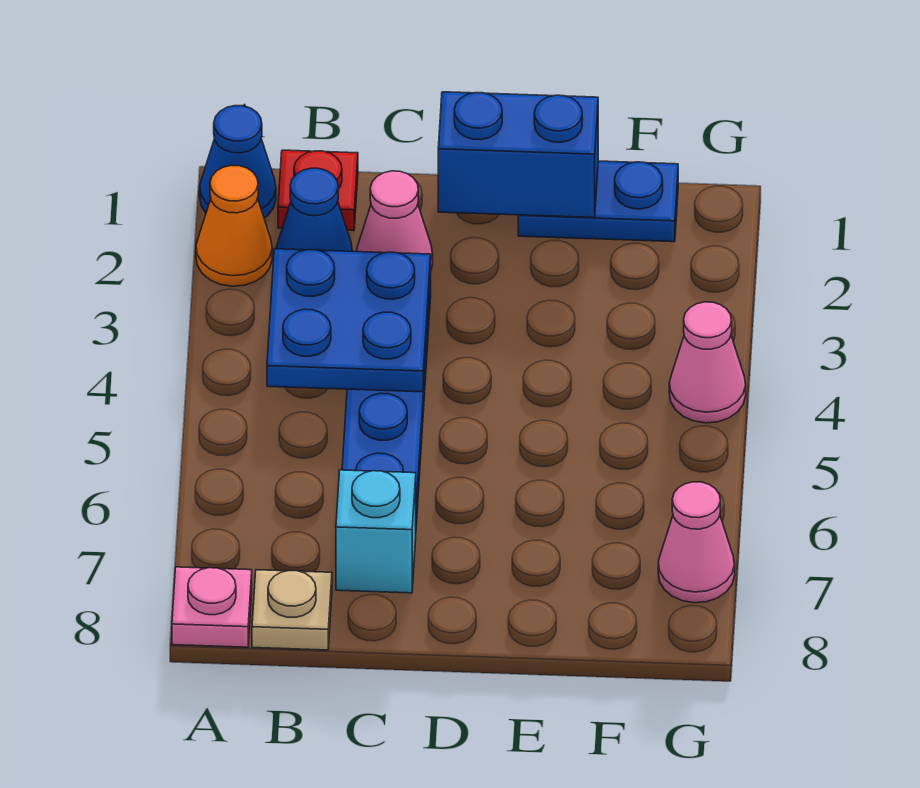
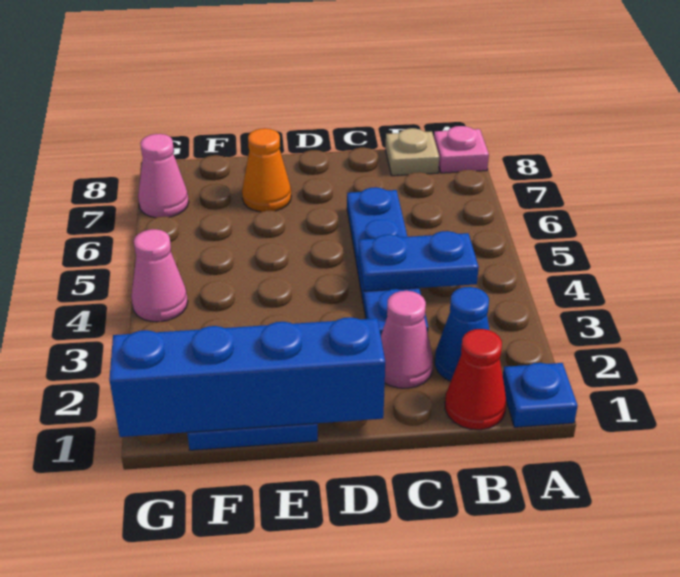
blue 1x1 cone [200,106,276,218] -> blue 1x1 plate [503,363,578,427]
orange 1x1 cone [196,165,272,286] -> orange 1x1 cone moved to [242,128,291,212]
red 1x1 plate [278,150,358,231] -> red 1x1 cone [445,329,506,430]
blue 2x2 plate [267,249,431,392] -> blue 1x2 plate [358,231,479,291]
cyan 1x1 brick [336,470,416,593] -> none
blue 1x2 brick [438,92,598,218] -> blue 1x4 brick [109,317,385,437]

